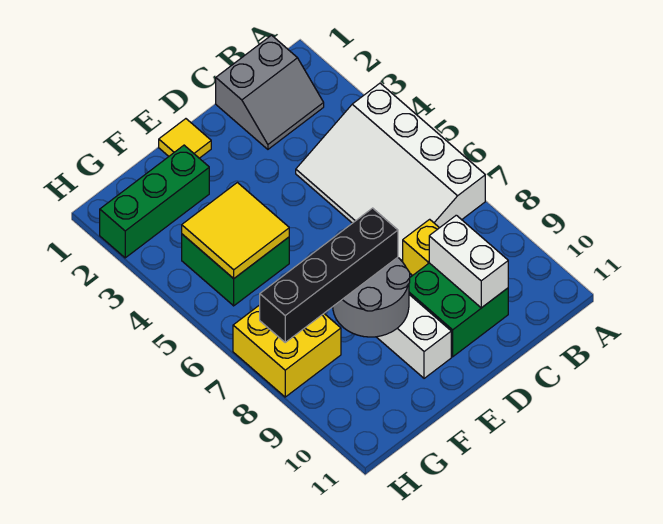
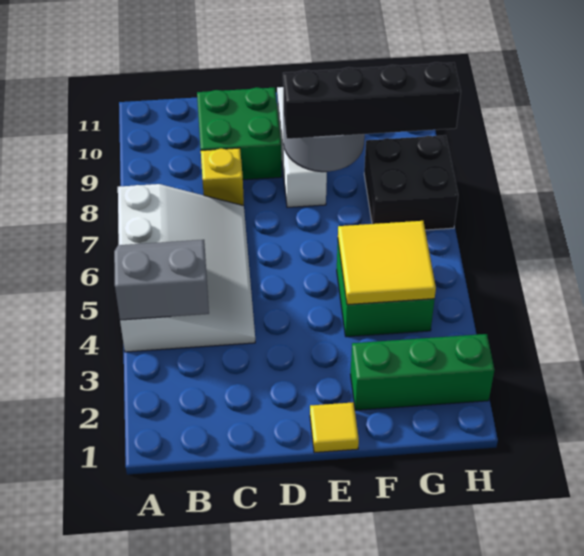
grey 2x2 slope [216,35,324,149] -> grey 2x2 slope moved to [114,240,209,320]
white 1x2 brick [429,215,508,308] -> none
yellow 2x2 brick [233,305,341,397] -> black 2x2 brick [364,135,458,230]

